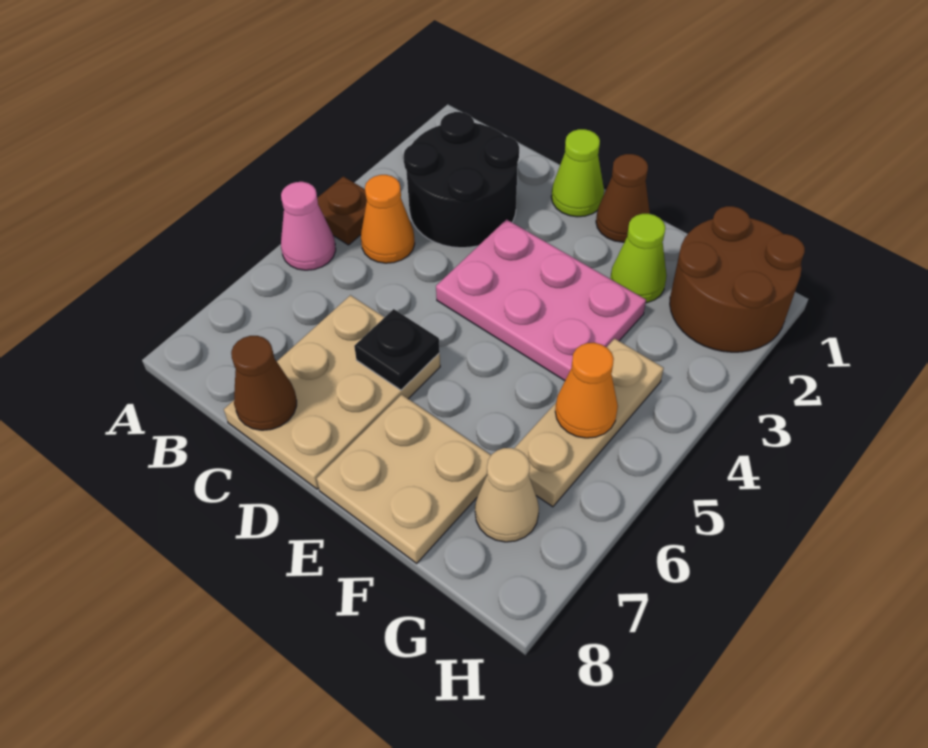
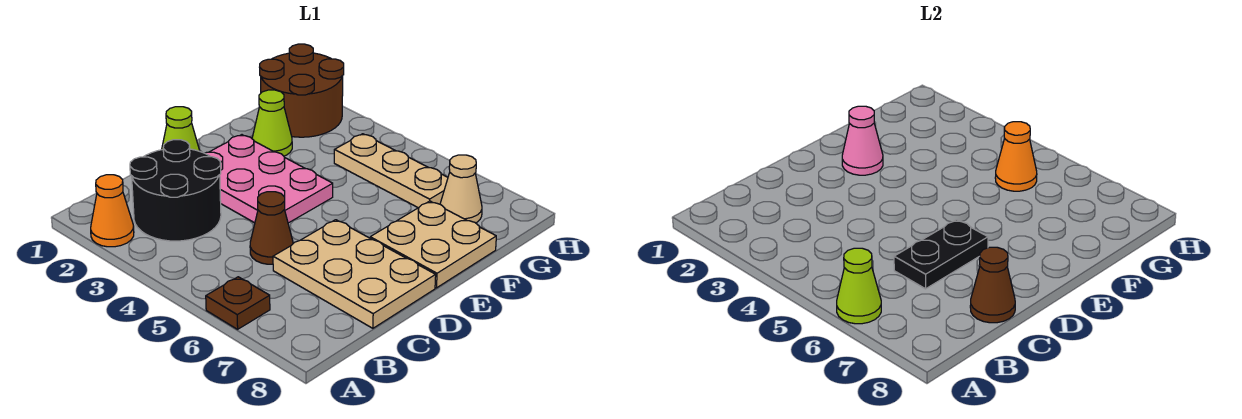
brown 1x1 plate [317,176,367,245] -> brown 1x1 plate moved to [206,277,270,329]
pink 1x1 cone [281,182,336,270] -> pink 1x1 cone moved to [842,106,883,175]
none -> lime 1x1 cone [837,248,881,324]
orange 1x1 cone [361,175,415,263] -> orange 1x1 cone moved to [91,175,134,247]
pink 2x3 plate [436,220,646,381] -> pink 2x3 plate turned to [205,135,333,223]
black 1x1 plate [354,309,440,390] -> black 1x2 plate [894,220,988,289]
brown 1x1 cone [596,154,650,242] -> brown 1x1 cone moved to [250,192,293,264]

